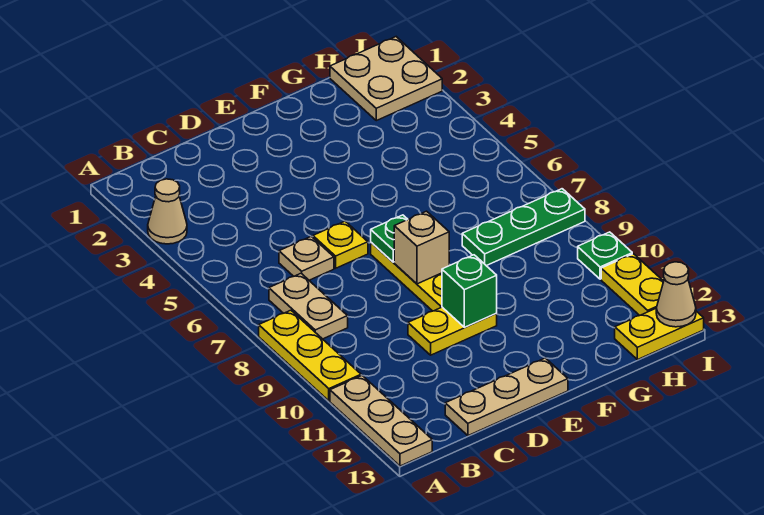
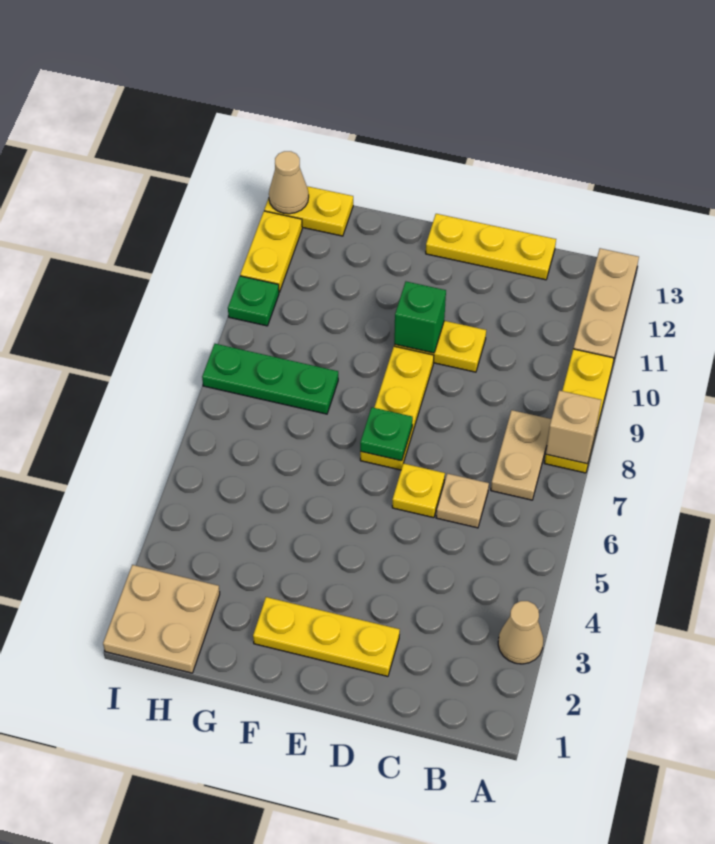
tan 1x3 plate [445,358,568,436] -> yellow 1x3 plate [426,214,556,280]
none -> yellow 1x3 plate [253,597,400,676]
tan 1x1 brick [394,211,449,284] -> tan 1x1 brick moved to [546,390,601,464]

